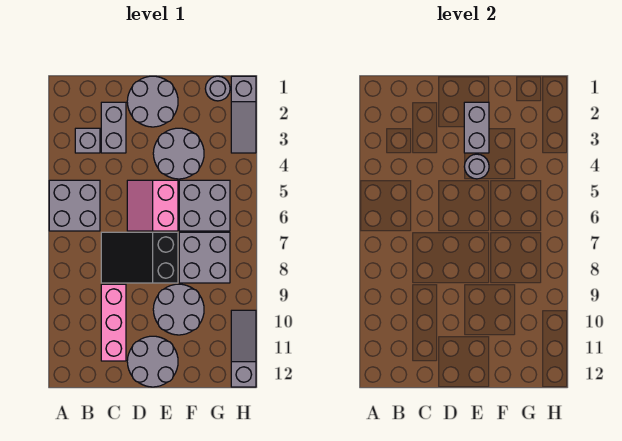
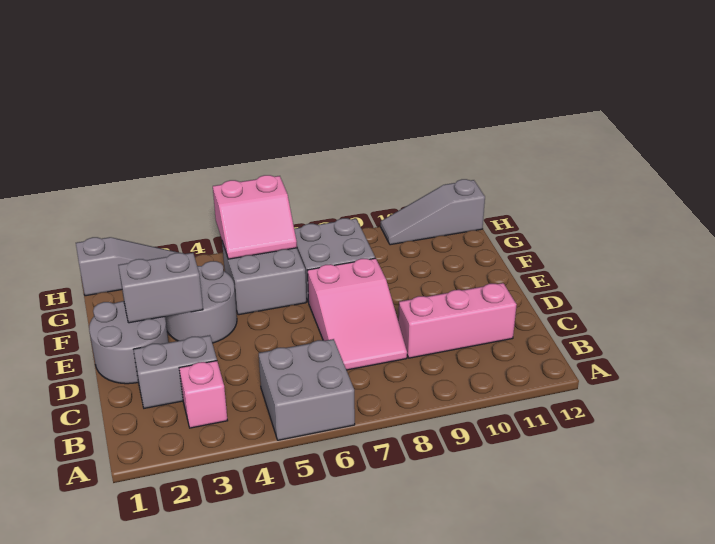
grey 1x1 brick [75,128,100,153] -> pink 1x1 brick [179,361,228,428]
black 2x3 slope [101,232,178,283] -> pink 2x3 slope [308,258,407,370]
pink 2x2 slope [127,180,178,231] -> pink 2x2 slope moved to [213,175,297,259]
grey 2x2 round brick [127,336,178,387] -> none
grey 1x1 round brick [464,154,489,179] -> none
grey 2x2 round brick [153,284,204,335] -> none
grey 1x1 round brick [205,76,230,101] -> none

